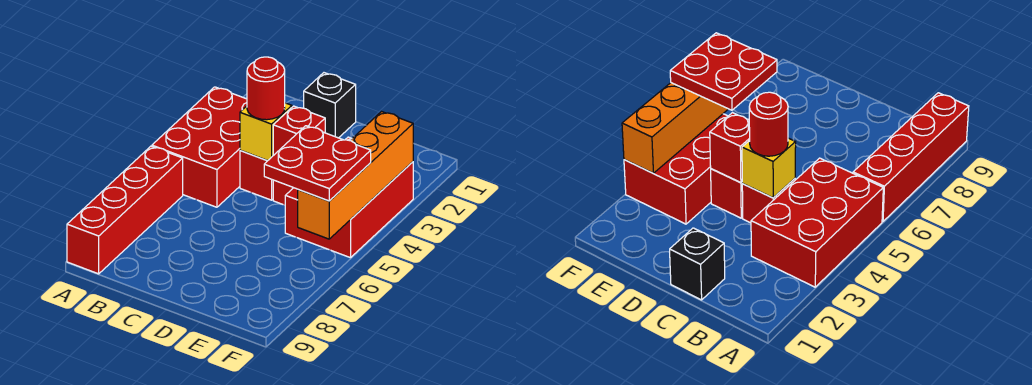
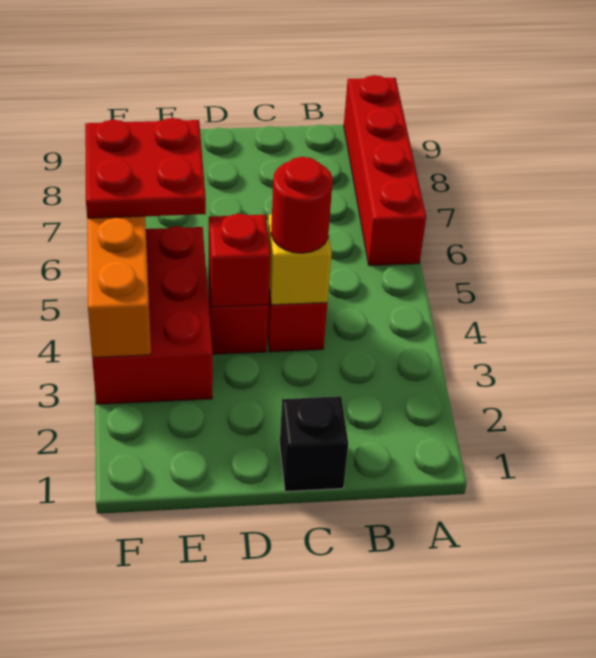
red 2x3 brick [152,87,247,207] -> none

